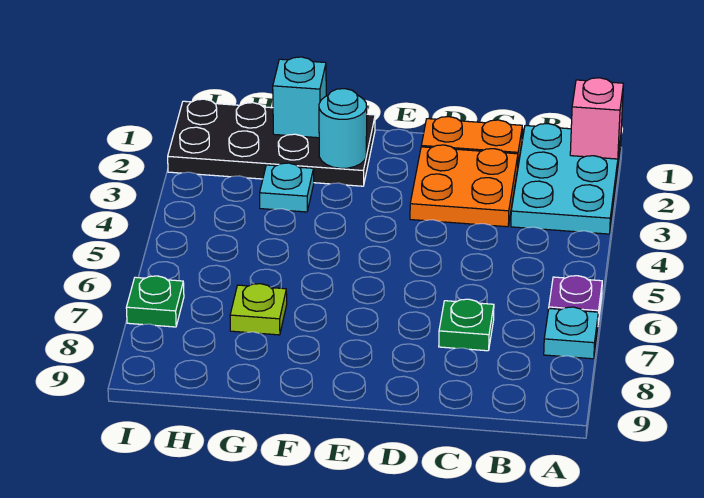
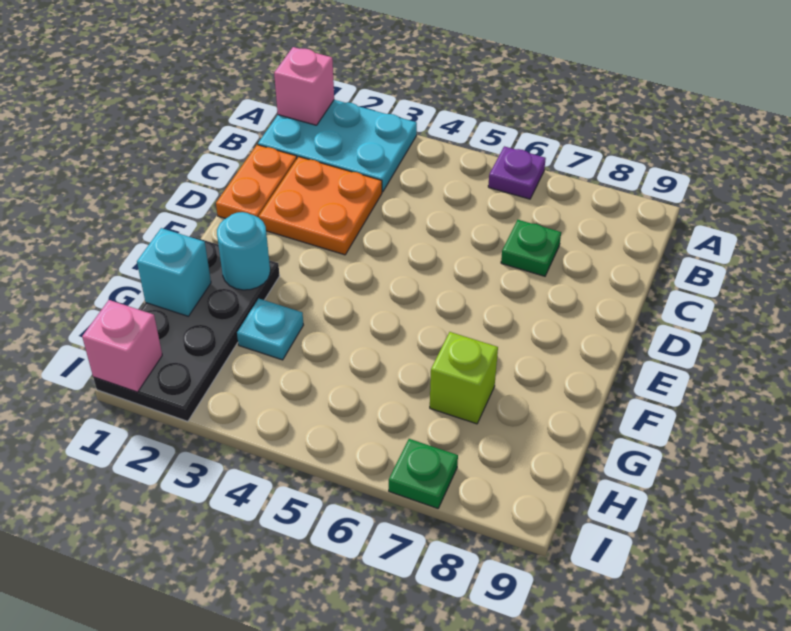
cyan 1x1 plate [544,307,598,359] -> none
lime 1x1 plate [230,284,287,335] -> lime 1x1 brick [430,332,498,424]
none -> pink 1x1 brick [82,300,162,392]

